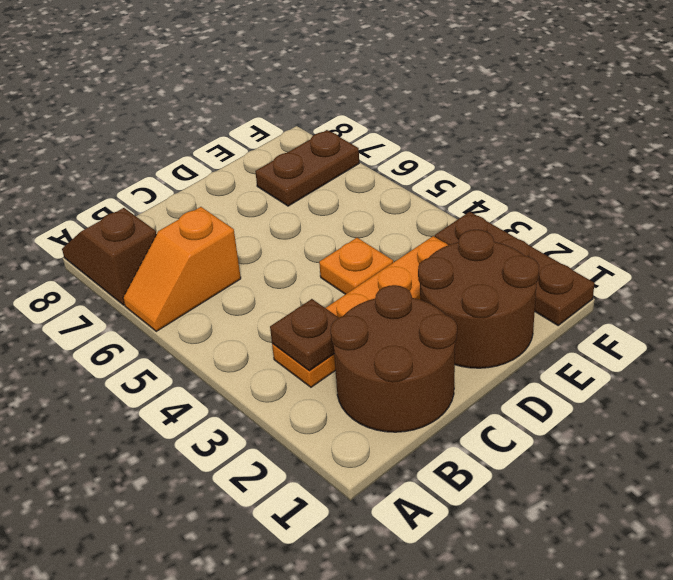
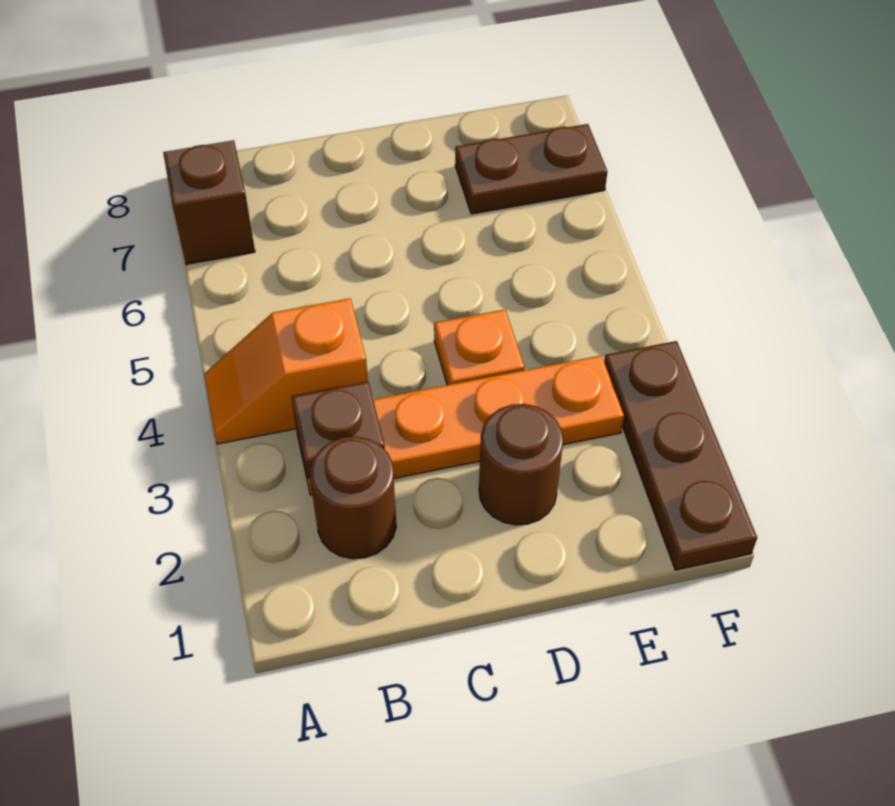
orange 1x2 slope [123,207,241,331] -> orange 1x2 slope moved to [204,298,368,444]
brown 2x2 round brick [330,285,457,432] -> brown 1x1 round brick [310,437,396,559]
brown 2x2 round brick [418,230,539,368] -> brown 1x1 round brick [479,404,563,525]

